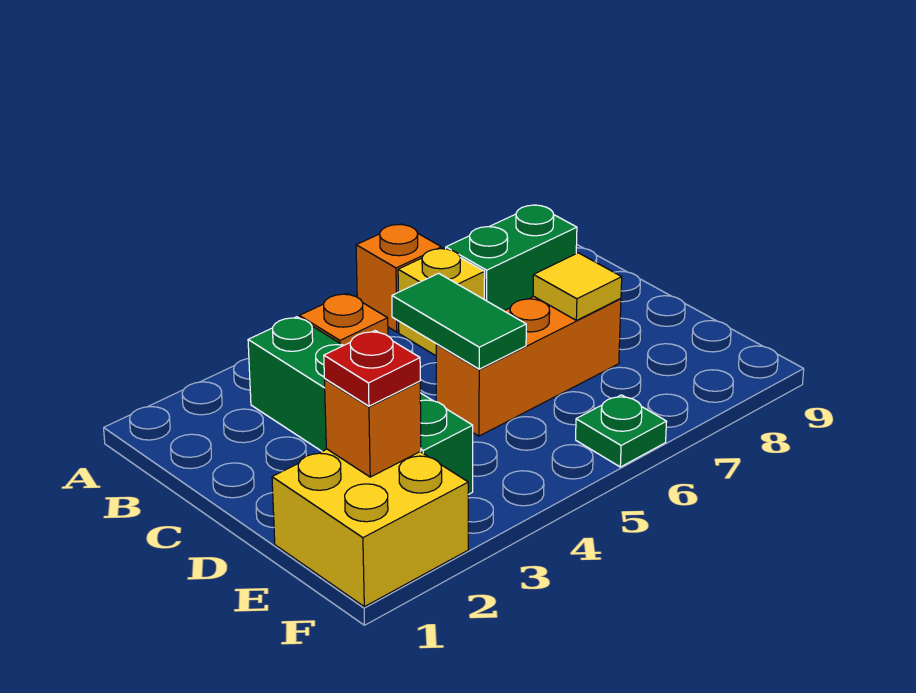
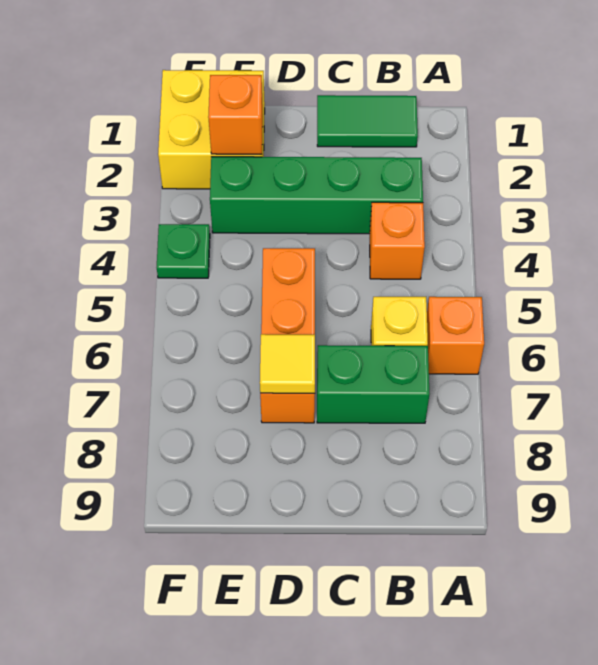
green 1x2 brick [446,205,577,311] -> green 1x2 brick turned to [317,345,430,423]
green 1x2 tile [392,273,526,369] -> green 1x2 tile moved to [317,95,418,147]
red 1x1 plate [324,331,420,406] -> none
green 1x1 plate [576,395,667,467] -> green 1x1 plate moved to [157,224,210,278]

